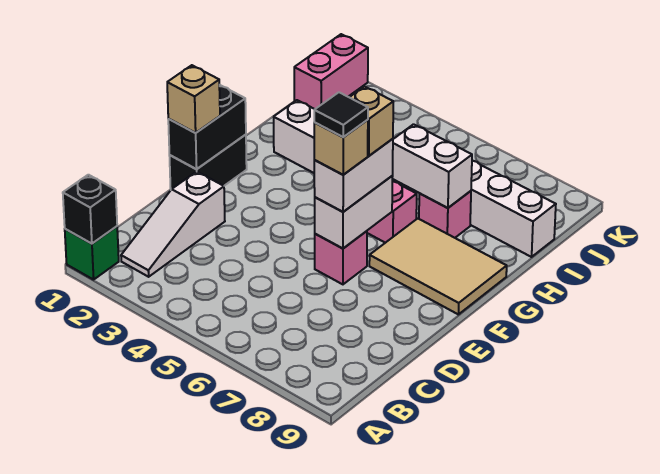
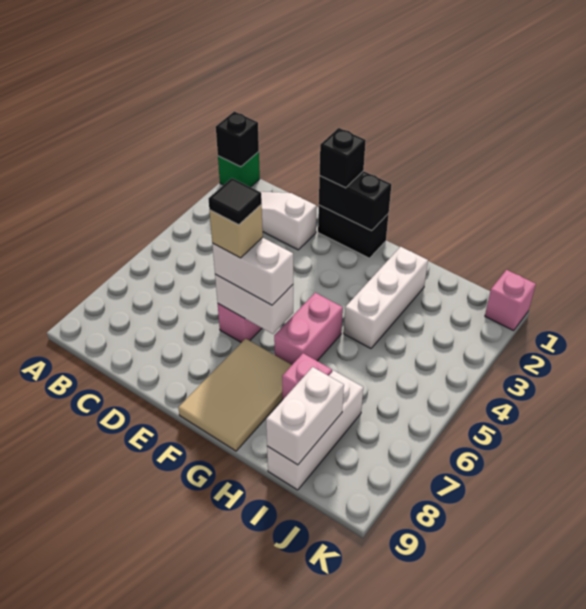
tan 1x1 brick [167,65,220,133] -> black 1x1 brick [320,128,366,188]
tan 1x1 brick [349,87,393,156] -> none
white 1x2 brick [392,124,472,208] -> white 1x2 brick moved to [266,367,344,465]
pink 1x2 brick [294,34,368,109] -> pink 1x1 brick [485,270,536,331]

